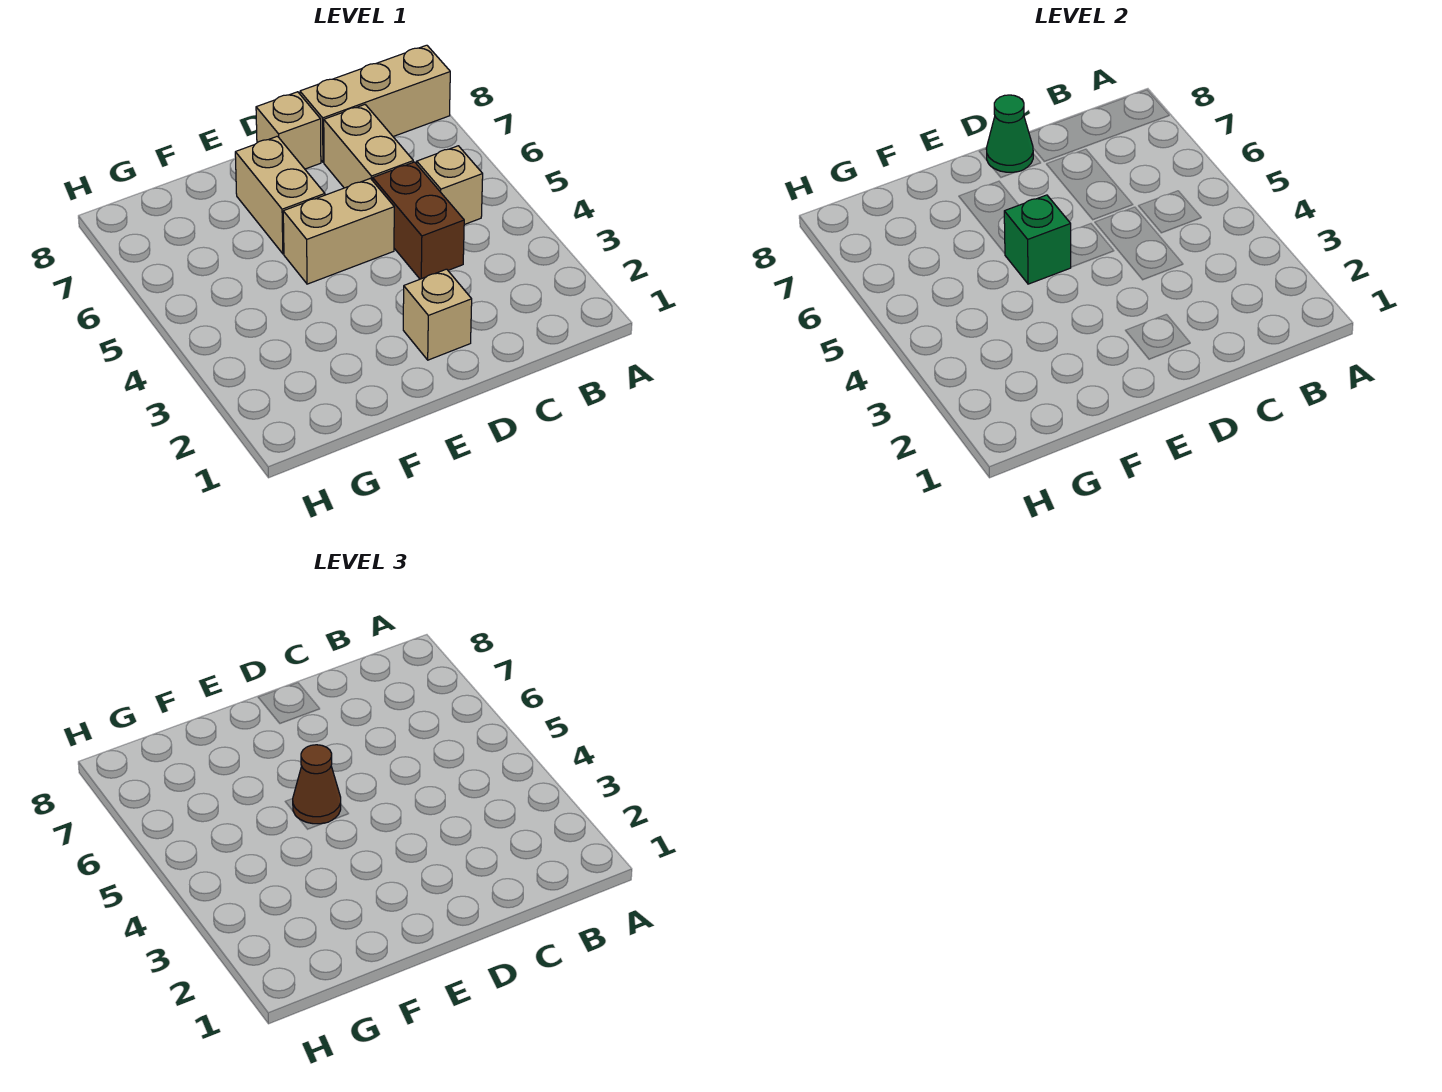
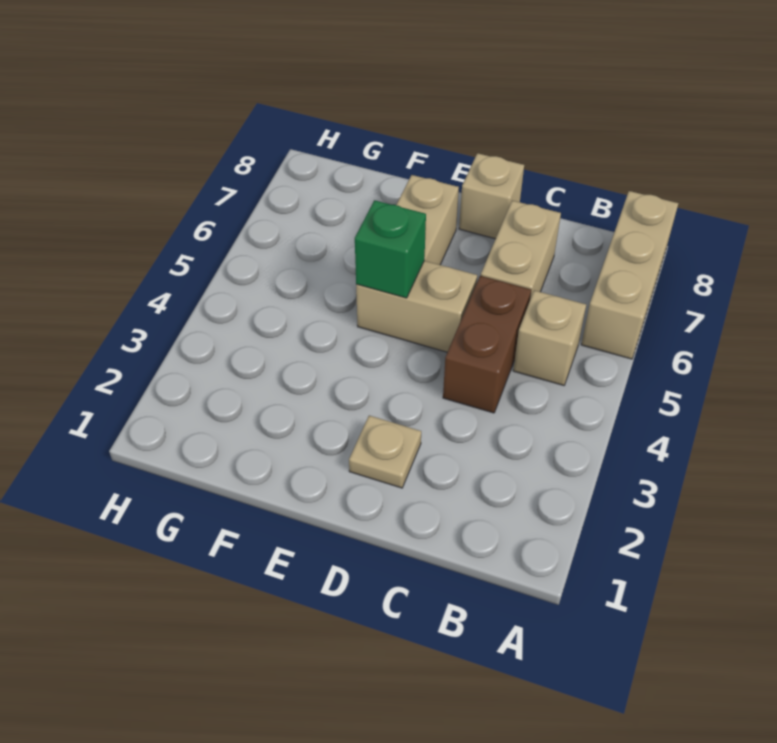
tan 1x3 brick [300,45,450,162] -> tan 1x3 brick turned to [581,191,678,359]
tan 1x1 brick [403,269,472,360] -> tan 1x1 plate [349,416,421,488]
green 1x1 cone [986,95,1033,172] -> none
brown 1x1 cone [293,745,341,824] -> none

